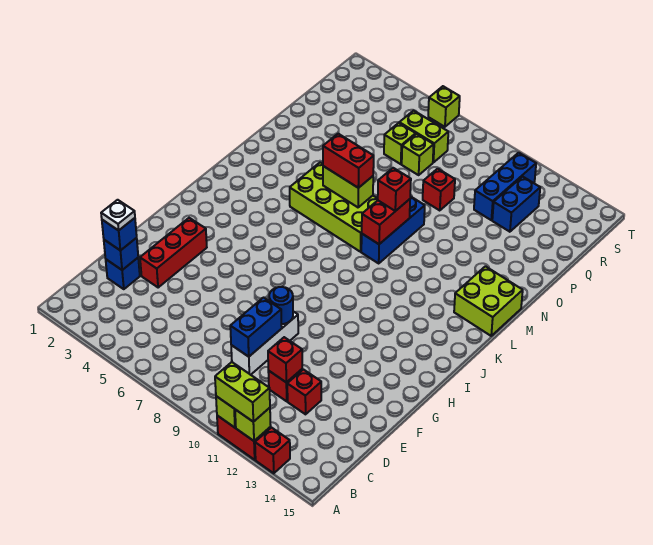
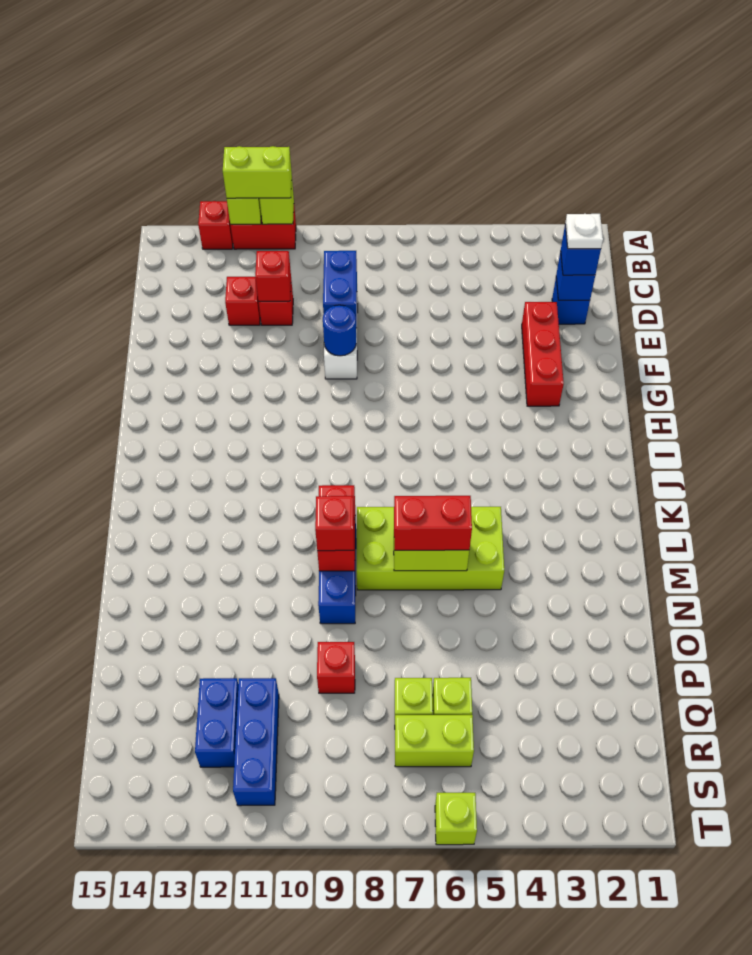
lime 2x2 brick [454,266,523,336] -> none

